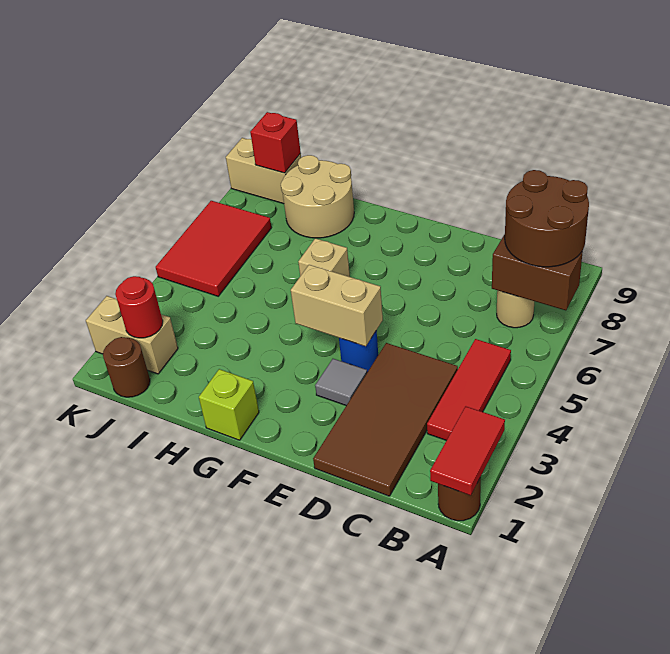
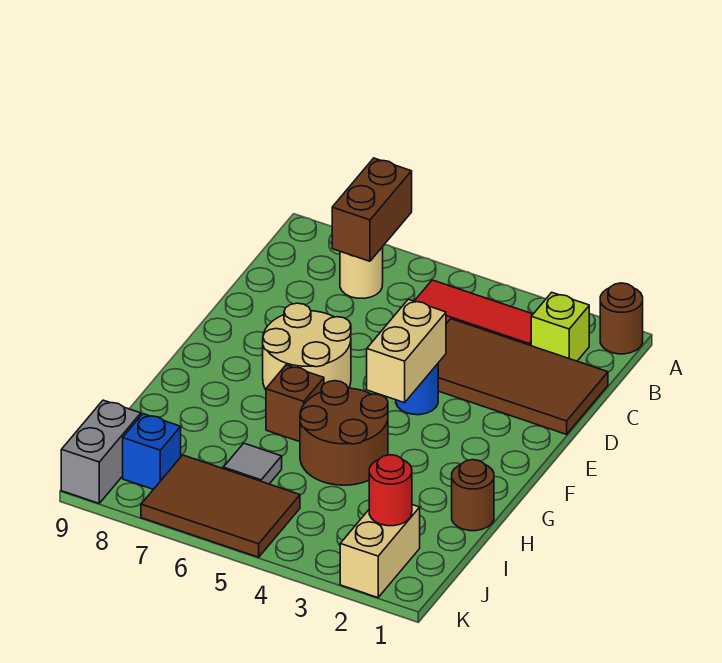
red 1x2 tile [430,406,505,495] -> none
brown 2x2 round brick [505,170,589,267] -> brown 2x2 round brick moved to [300,381,388,485]
grey 1x1 tile [315,359,367,406] -> grey 1x1 tile moved to [223,443,282,484]
lime 1x1 brick [199,369,259,440] -> lime 1x1 brick moved to [531,292,589,361]
tan 1x1 brick [298,238,350,277] -> brown 1x1 brick [266,365,324,442]
tan 2x2 round brick [281,155,354,238] -> tan 2x2 round brick moved to [263,303,351,389]
brown 1x1 round brick [103,337,150,397] -> brown 1x1 round brick moved to [452,460,494,531]
red 2x3 tile [156,201,272,296] -> brown 2x3 tile [141,455,300,557]
none -> blue 1x1 brick [123,414,181,489]
tan 1x2 brick [226,138,301,204] -> grey 1x2 brick [61,400,141,503]
red 1x1 brick [250,112,301,173] -> none

